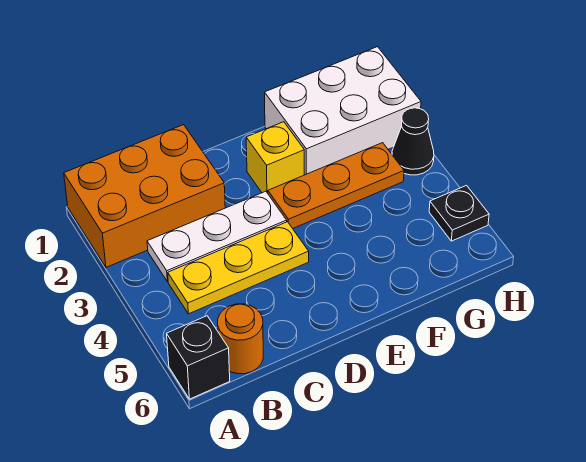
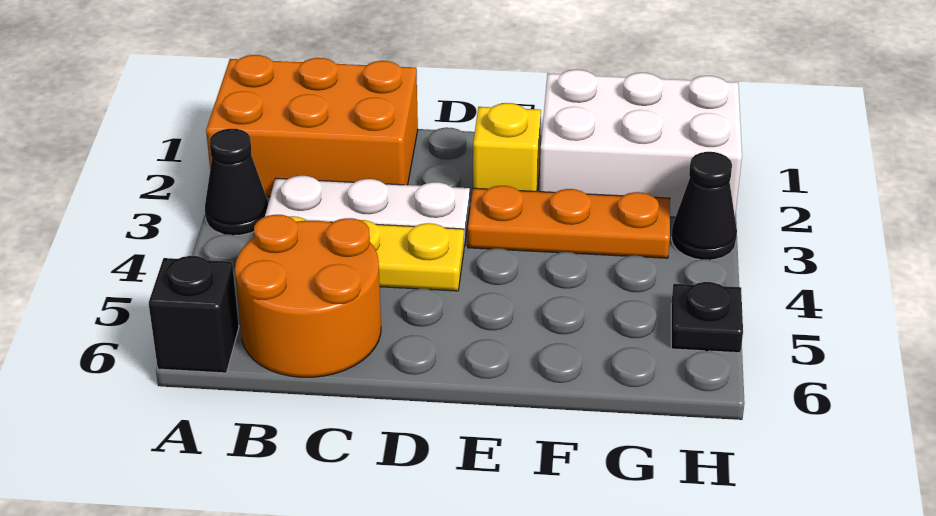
none -> black 1x1 cone [205,129,268,235]
orange 1x1 round brick [218,304,263,374] -> orange 2x2 round brick [235,215,381,377]

